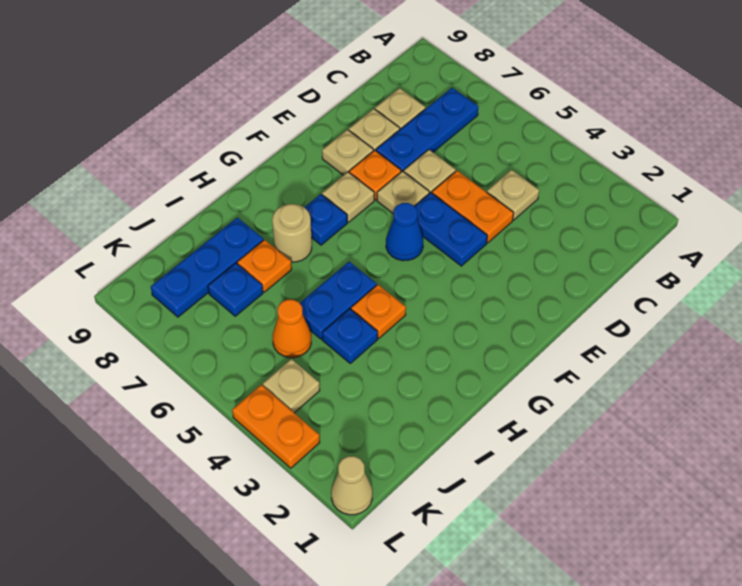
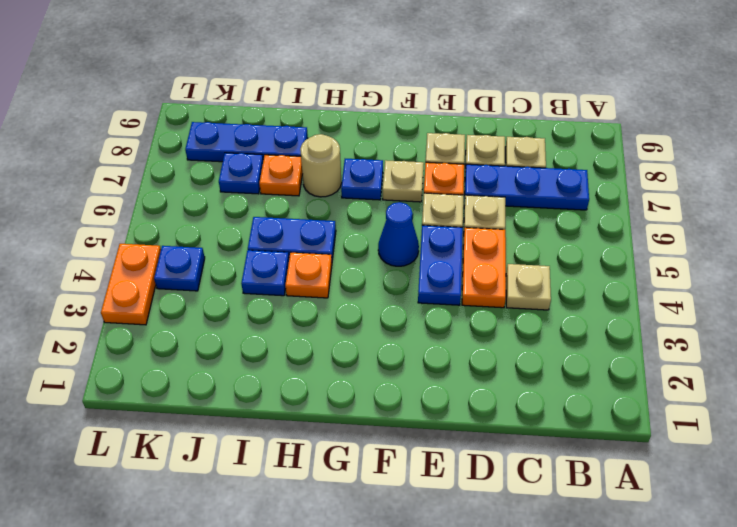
orange 1x1 cone [273,300,311,358] -> none
tan 1x1 plate [263,359,320,413] -> blue 1x1 plate [154,246,205,291]
tan 1x1 cone [331,456,372,515] -> none

